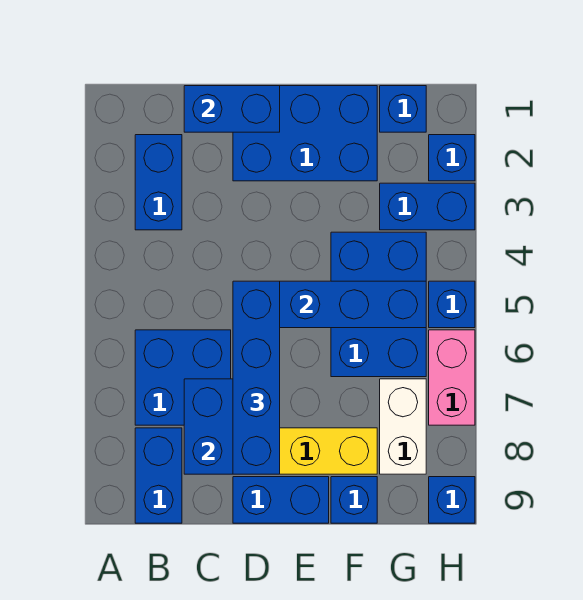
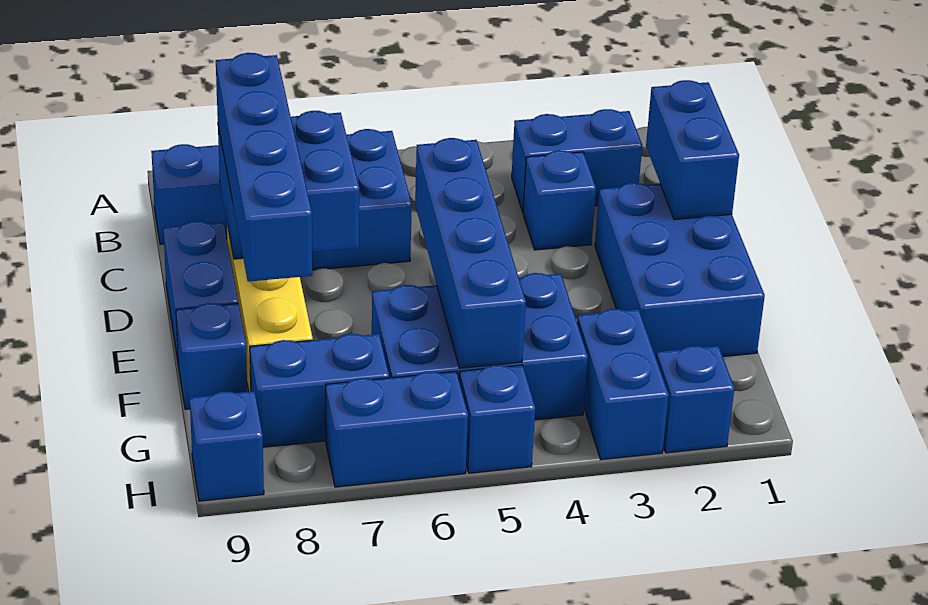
blue 1x4 brick [233,281,280,474] -> blue 1x4 brick turned to [216,53,312,282]
blue 1x1 brick [380,86,426,132] -> blue 1x1 brick moved to [523,150,596,250]
white 1x2 brick [380,379,426,474] -> blue 1x2 brick [250,334,389,447]
pink 1x2 brick [429,330,475,425] -> blue 1x2 brick [326,372,468,487]

